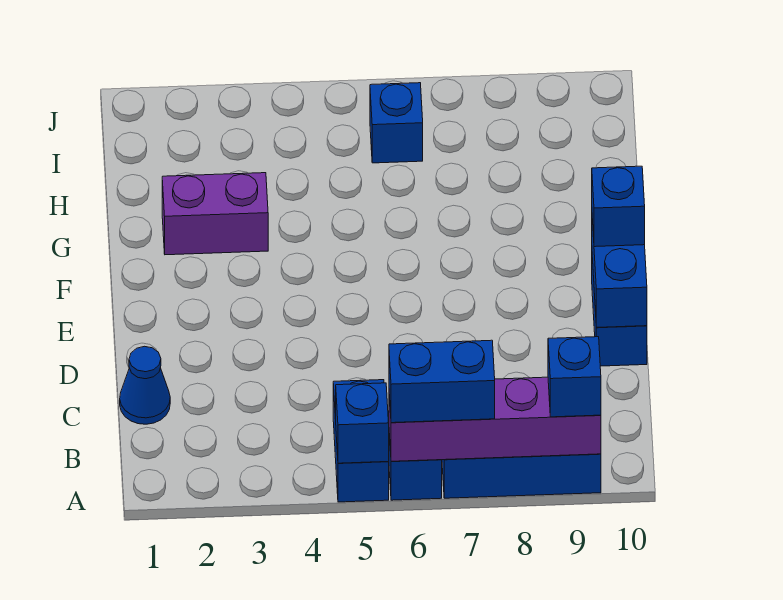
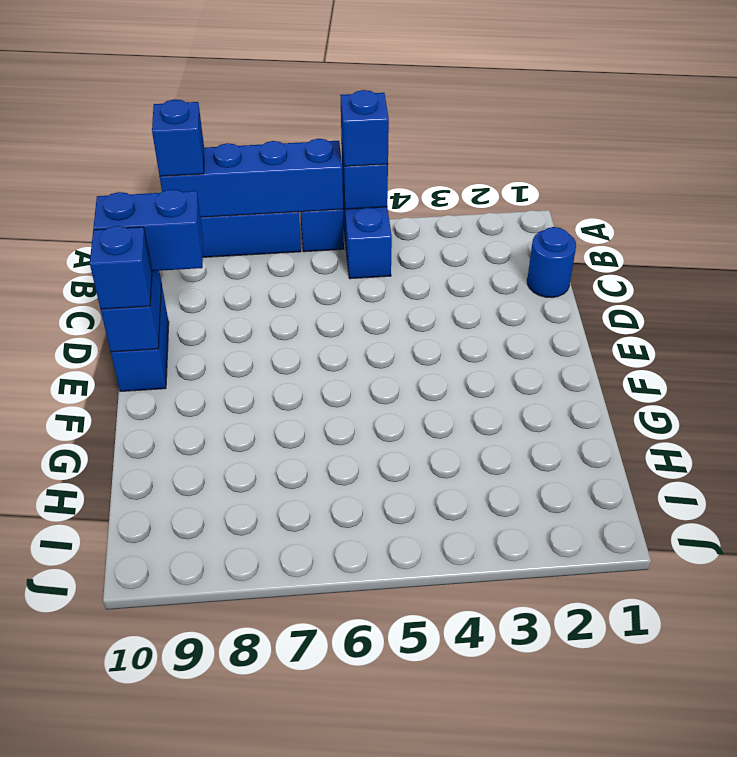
purple 1x4 brick [389,377,601,461] -> blue 1x4 brick [160,139,343,217]
blue 1x2 brick [389,340,495,423] -> blue 1x2 brick moved to [93,189,203,271]
blue 1x1 cone [120,346,170,424] -> blue 1x1 round brick [527,227,576,297]
purple 1x2 brick [162,173,268,255] -> none
blue 1x1 brick [370,83,423,163] -> blue 1x1 brick moved to [341,90,389,166]

